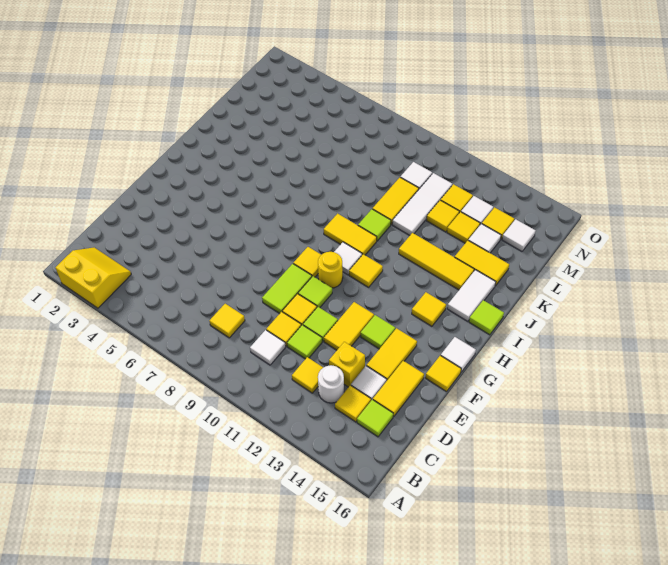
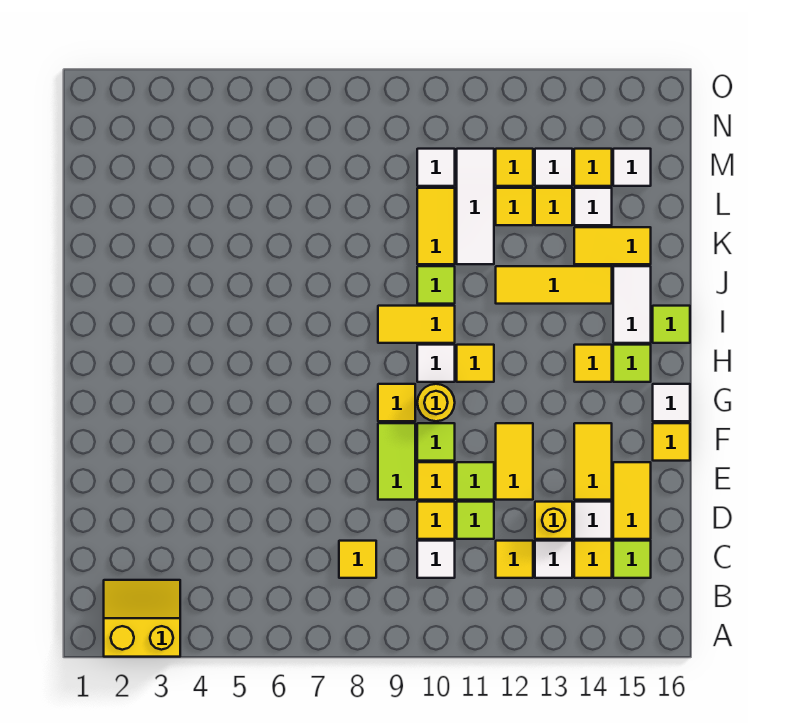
white 1x1 round brick [318,365,344,403] -> white 1x1 tile [535,541,572,578]
lime 1x1 tile [361,315,395,349] -> lime 1x1 tile moved to [613,345,651,382]

